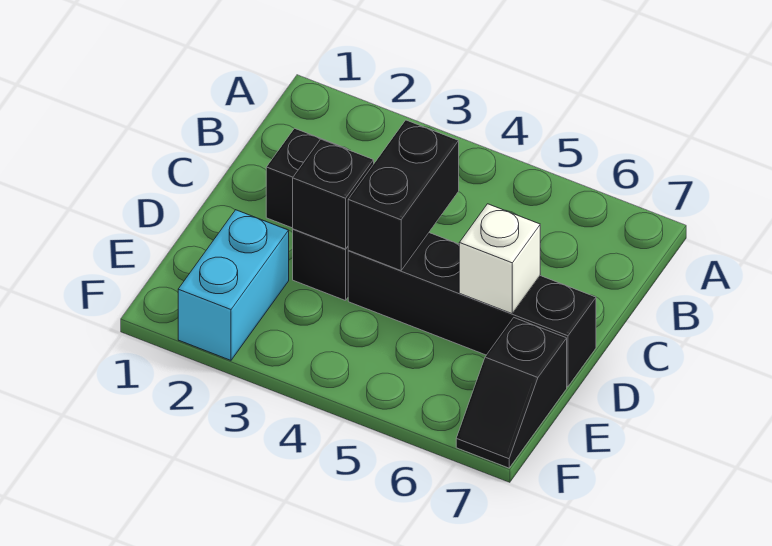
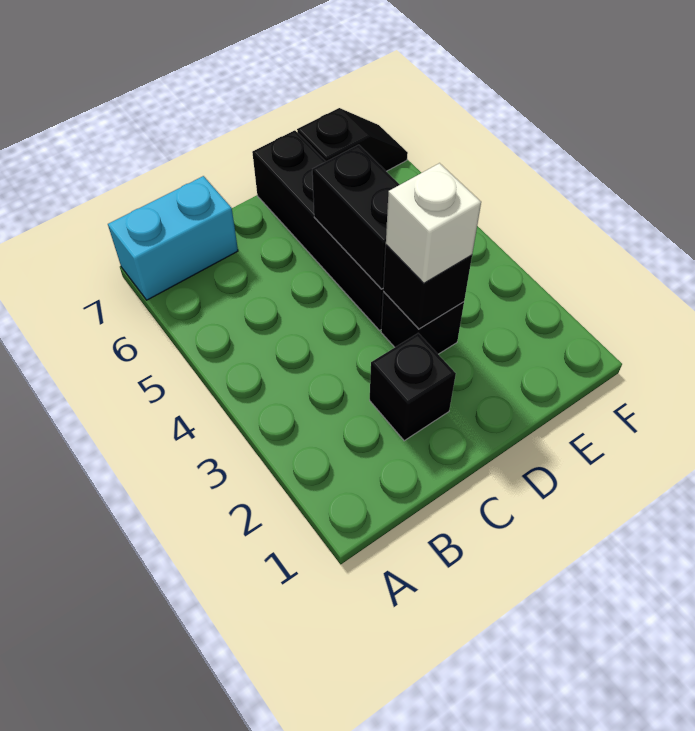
black 1x2 brick [348,120,459,271] -> black 1x2 brick turned to [312,145,400,289]
white 1x1 brick [459,204,540,314] -> white 1x1 brick moved to [386,163,481,283]
cyan 1x2 brick [178,210,289,360] -> cyan 1x2 brick moved to [108,176,238,300]

